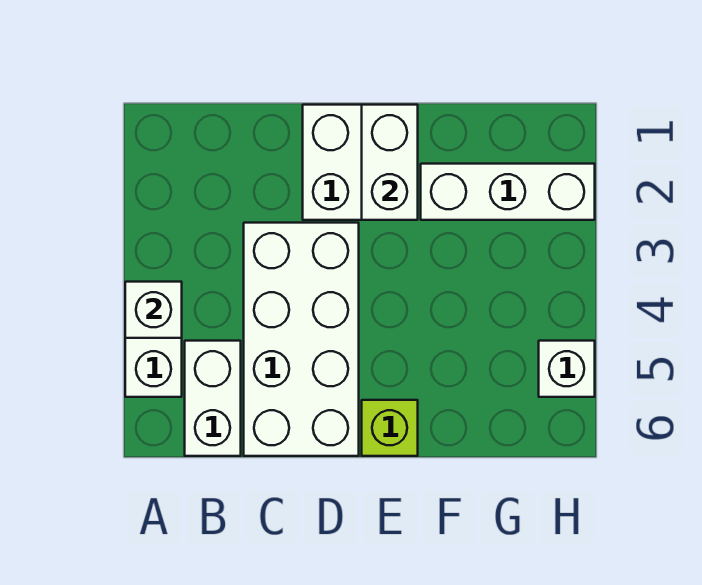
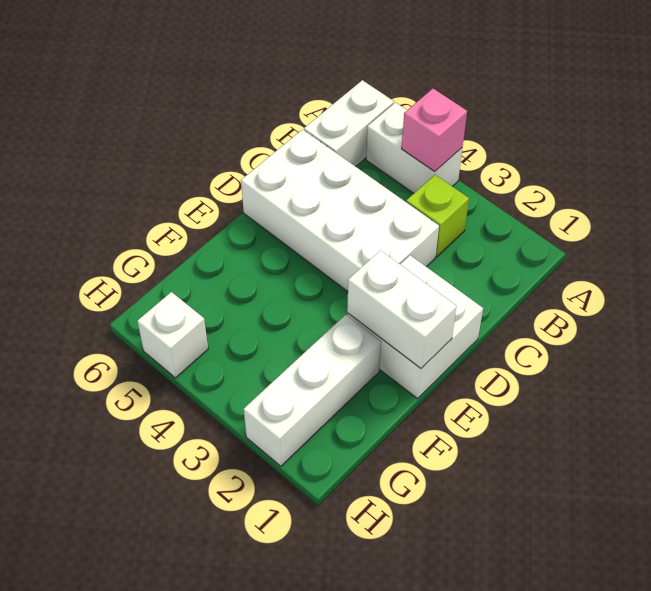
white 1x1 brick [125,282,182,338] -> pink 1x1 brick [402,89,467,172]
white 1x2 brick [185,341,241,456] -> white 1x2 brick turned to [304,80,394,167]
lime 1x1 brick [362,400,418,456] -> lime 1x1 brick moved to [406,175,469,257]

